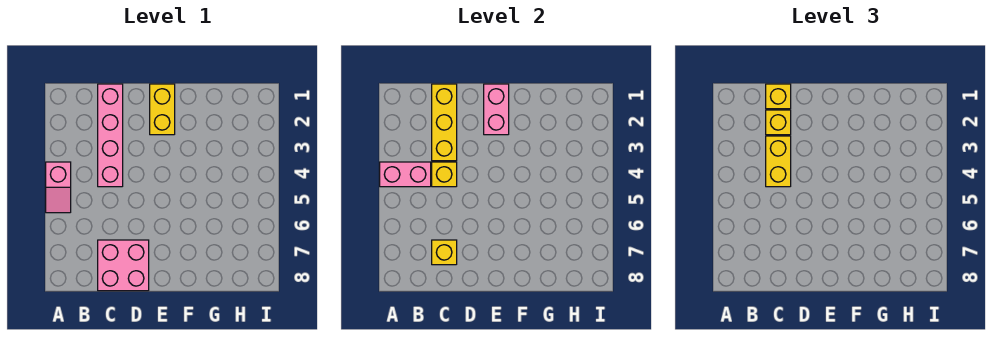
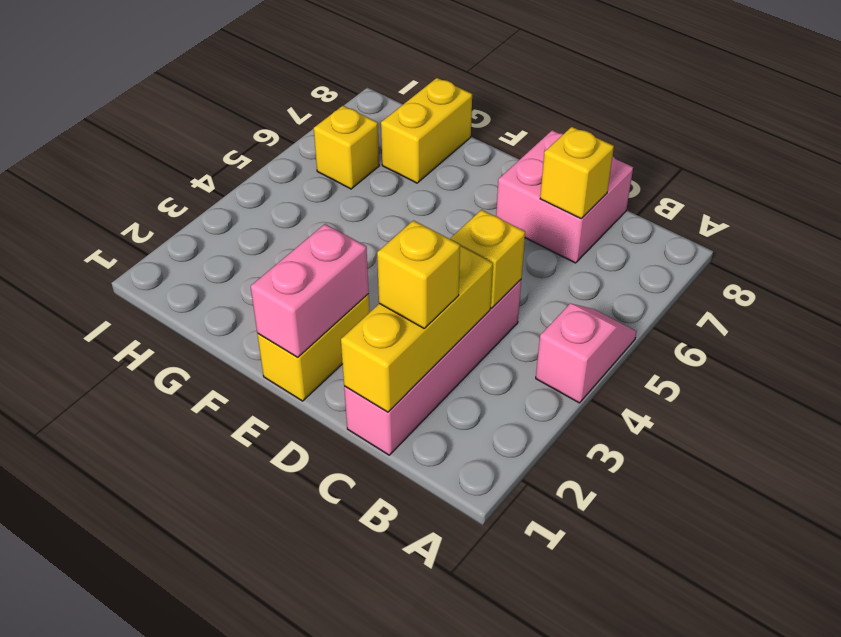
pink 1x2 brick [380,162,431,187] -> none
yellow 1x1 brick [766,84,791,109] -> yellow 1x1 brick moved to [314,106,379,189]
yellow 1x2 brick [766,136,791,187] -> yellow 1x2 brick moved to [381,78,472,183]

